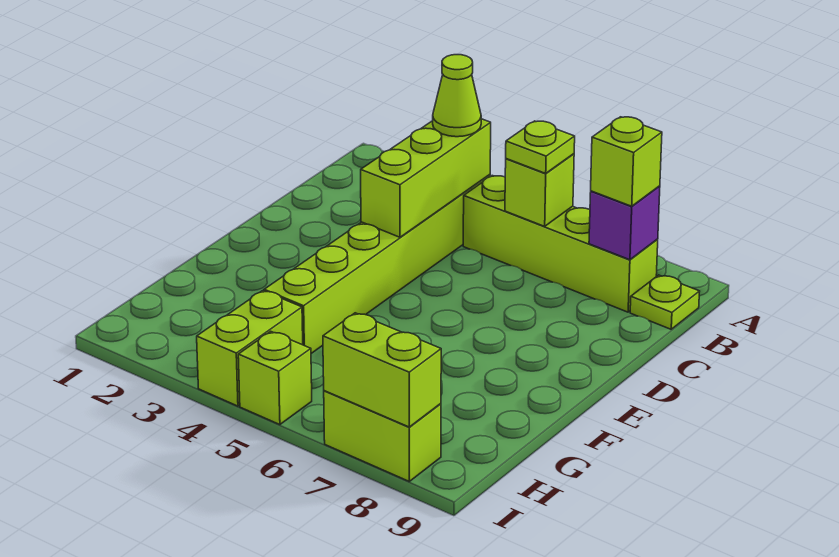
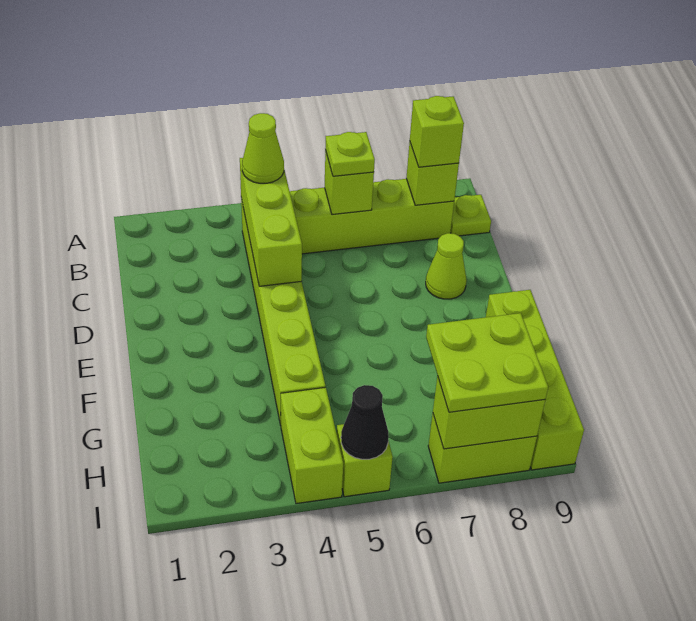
purple 1x1 brick [589,186,660,260] -> lime 1x1 brick [406,142,459,205]
none -> lime 1x1 cone [426,233,467,299]
none -> lime 1x4 brick [486,290,584,470]
none -> lime 2x2 plate [426,313,548,412]
none -> black 1x1 cone [341,385,389,459]

